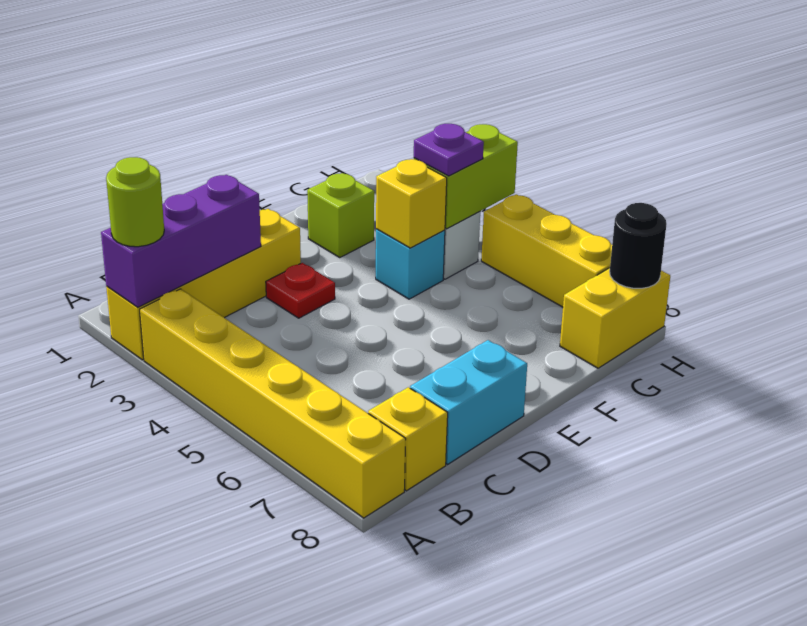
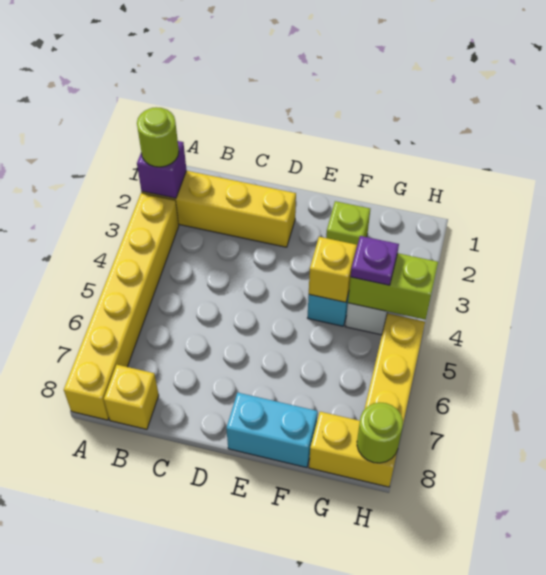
purple 1x3 brick [101,175,261,307] -> purple 1x1 brick [137,141,187,198]
cyan 1x2 brick [410,340,527,464] -> cyan 1x2 brick moved to [226,393,318,468]
red 1x1 plate [266,263,335,318] -> none
black 1x1 round brick [610,203,667,288] -> lime 1x1 round brick [357,402,403,463]

